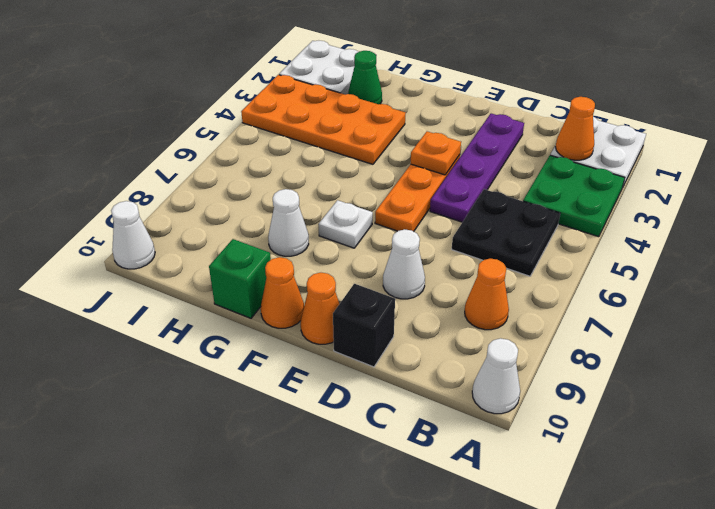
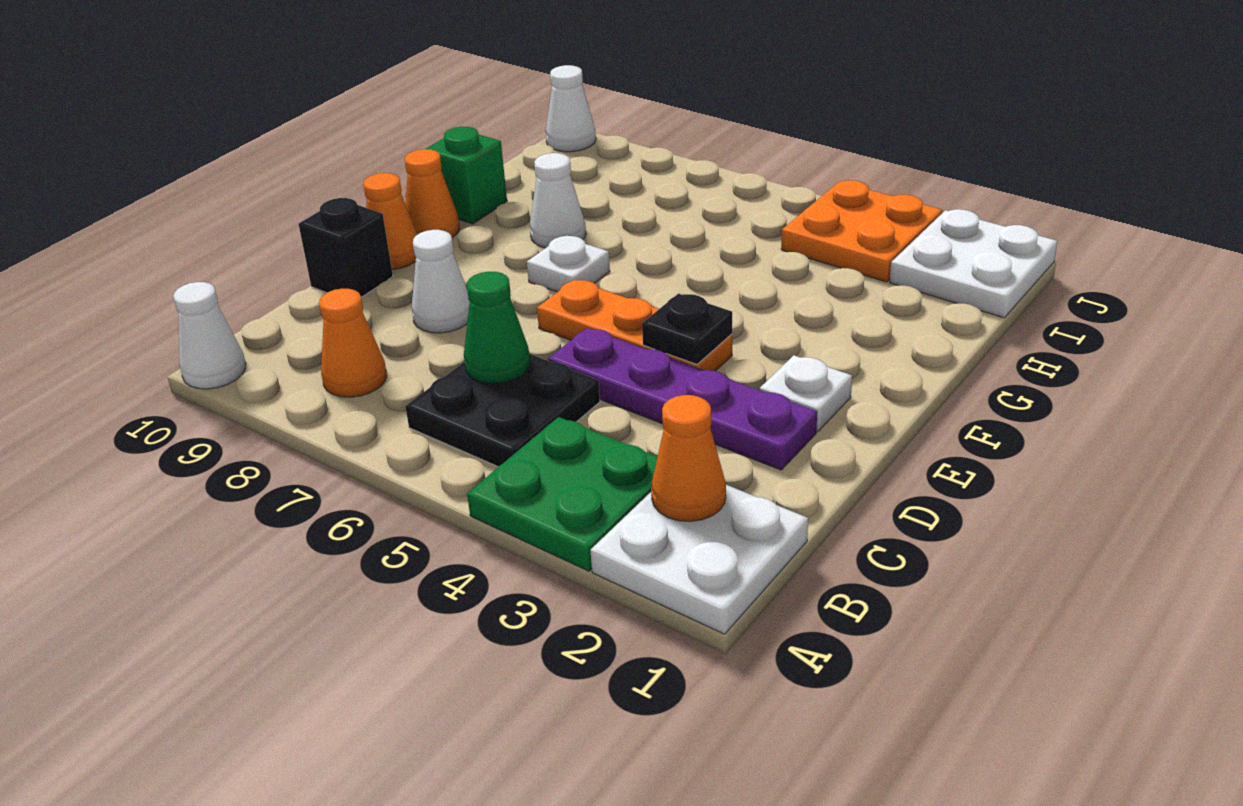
none -> white 1x1 plate [760,355,852,432]
orange 1x1 plate [411,132,461,175] -> black 1x1 plate [642,294,732,365]
orange 2x4 plate [241,75,405,164] -> orange 2x2 plate [781,180,943,282]
green 1x1 cone [348,51,382,104] -> green 1x1 cone moved to [464,272,530,383]

